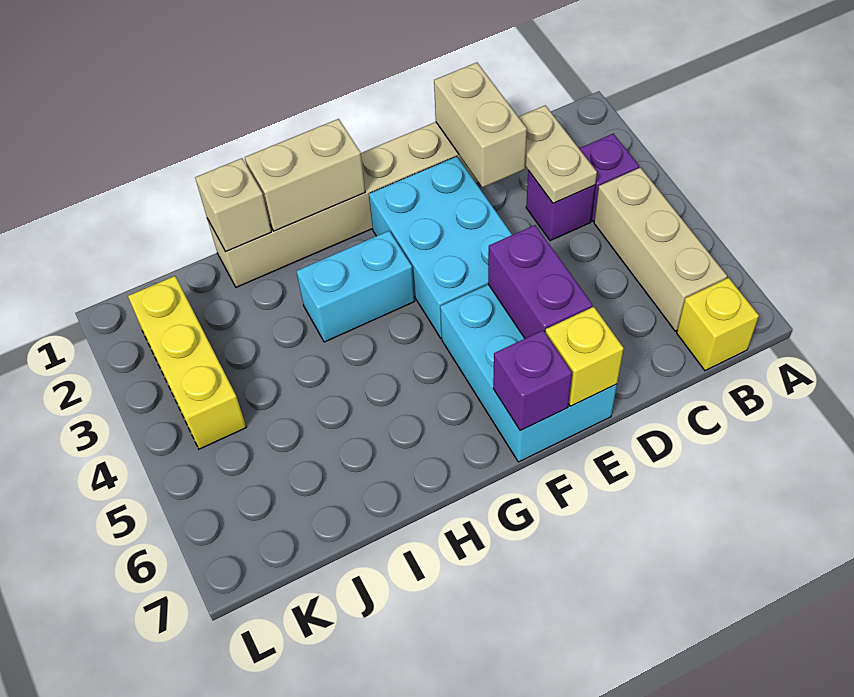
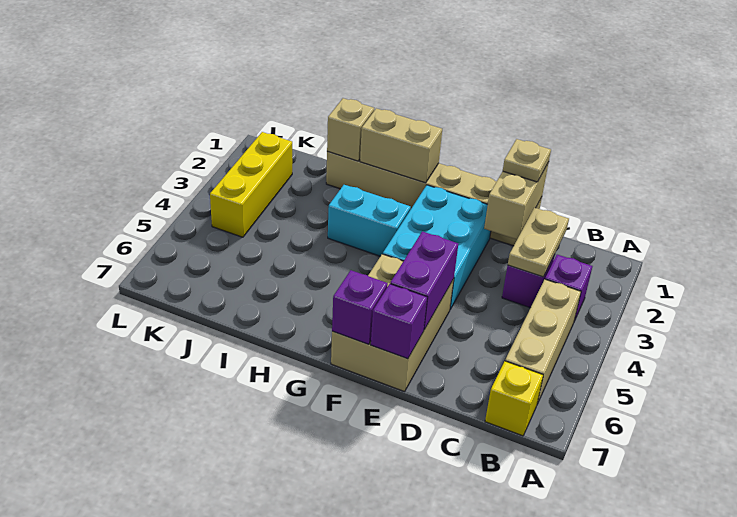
none -> tan 1x1 plate [503,139,551,182]
cyan 2x3 brick [440,284,617,462] -> tan 2x3 brick [331,254,454,392]
yellow 1x1 brick [545,307,624,406] -> purple 1x1 brick [371,284,427,359]

